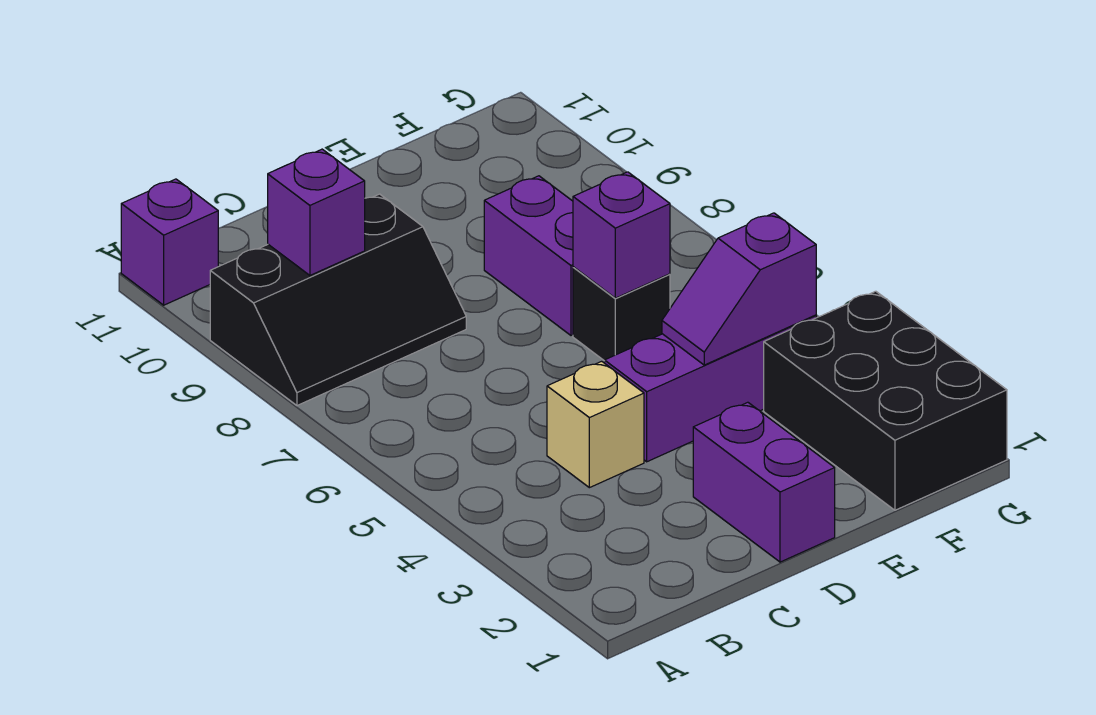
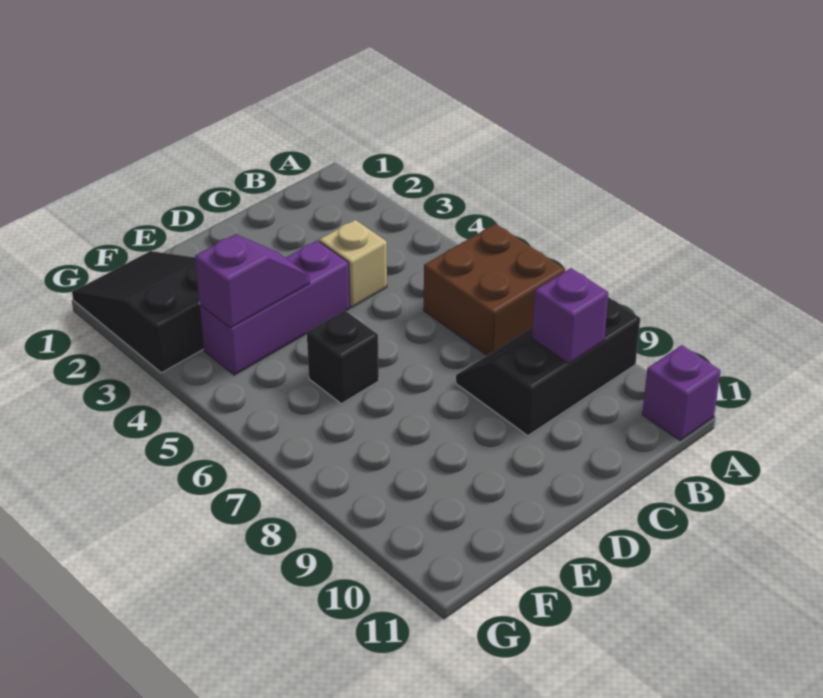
none -> brown 2x2 brick [424,224,565,355]
purple 1x2 brick [693,402,835,562] -> none
purple 1x1 brick [573,172,670,298] -> none
purple 1x2 brick [484,176,573,335] -> none
black 2x3 brick [764,291,1007,510] -> black 2x3 slope [72,251,204,373]

